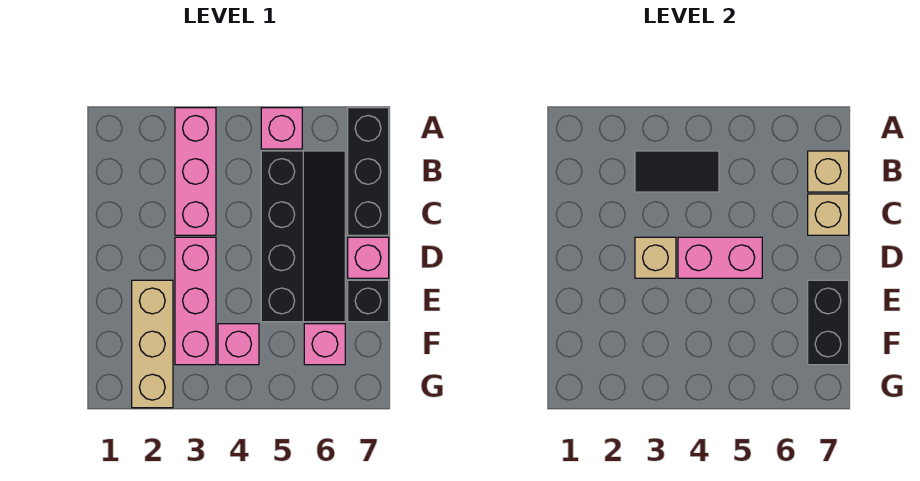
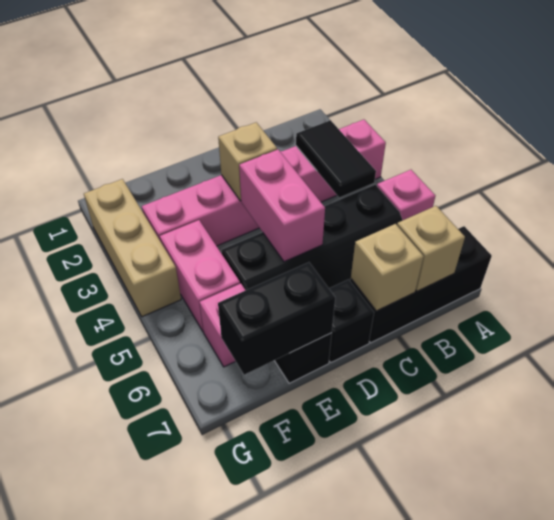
pink 1x1 brick [348,237,389,278] -> black 1x1 brick [329,280,374,362]
tan 1x3 brick [132,280,173,408] -> tan 1x3 brick turned to [84,179,181,317]
pink 1x1 brick [218,324,259,365] -> pink 1x2 brick [160,220,240,331]

